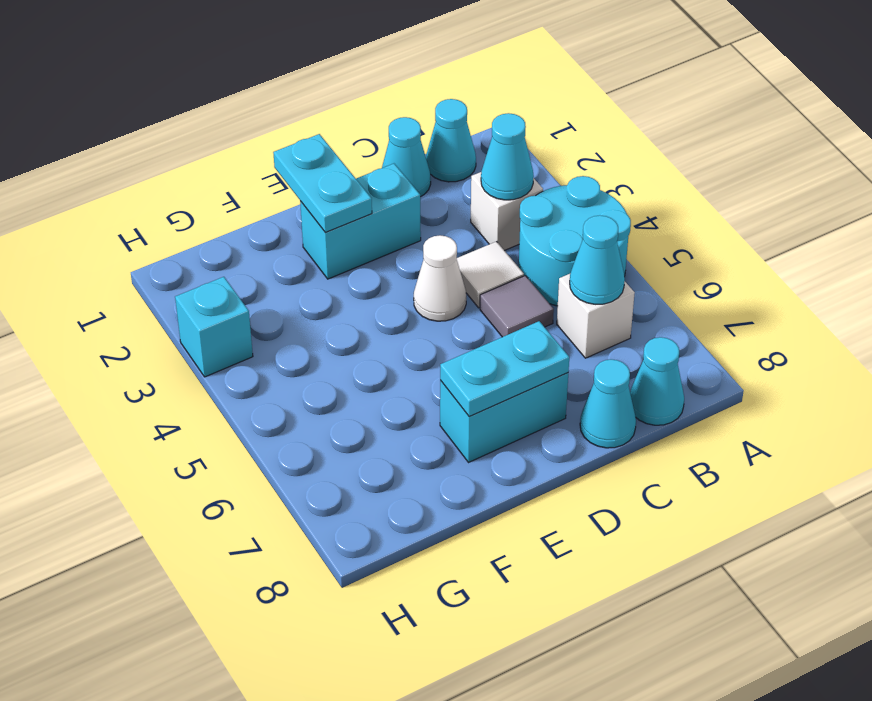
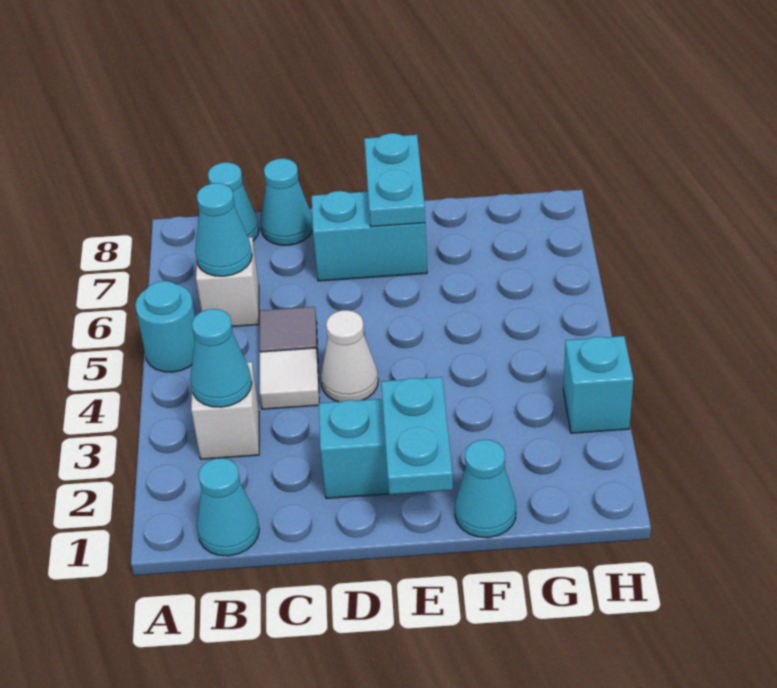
cyan 2x2 round brick [519,176,631,306] -> cyan 1x1 round brick [135,281,195,372]
cyan 1x1 cone [382,117,431,197] -> cyan 1x1 cone moved to [455,440,516,538]
cyan 1x2 plate [440,321,569,416] -> cyan 1x2 plate turned to [364,133,425,227]

